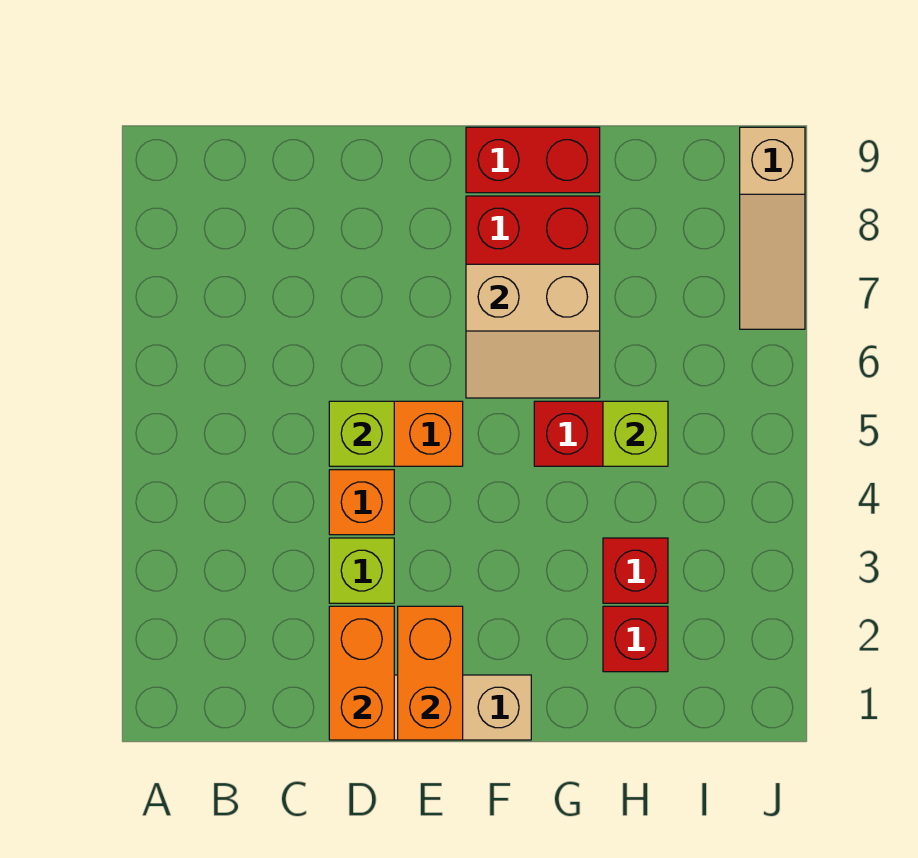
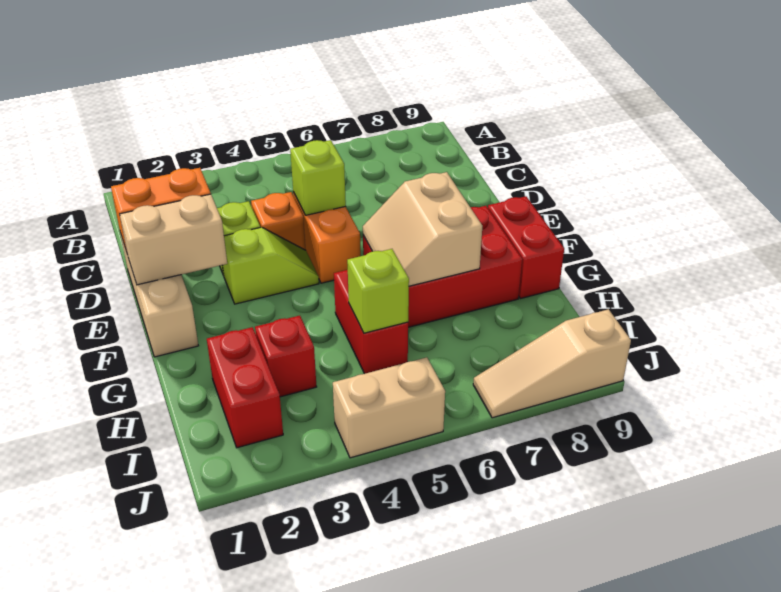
orange 1x2 brick [398,606,463,740] -> tan 1x2 brick [120,194,227,285]
none -> lime 1x2 slope [222,227,319,304]
red 1x1 brick [603,606,668,672] -> red 1x2 brick [207,327,283,448]
none -> tan 1x2 brick [333,357,445,458]

